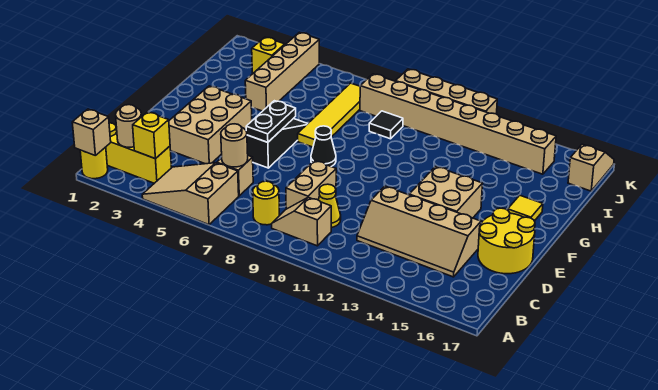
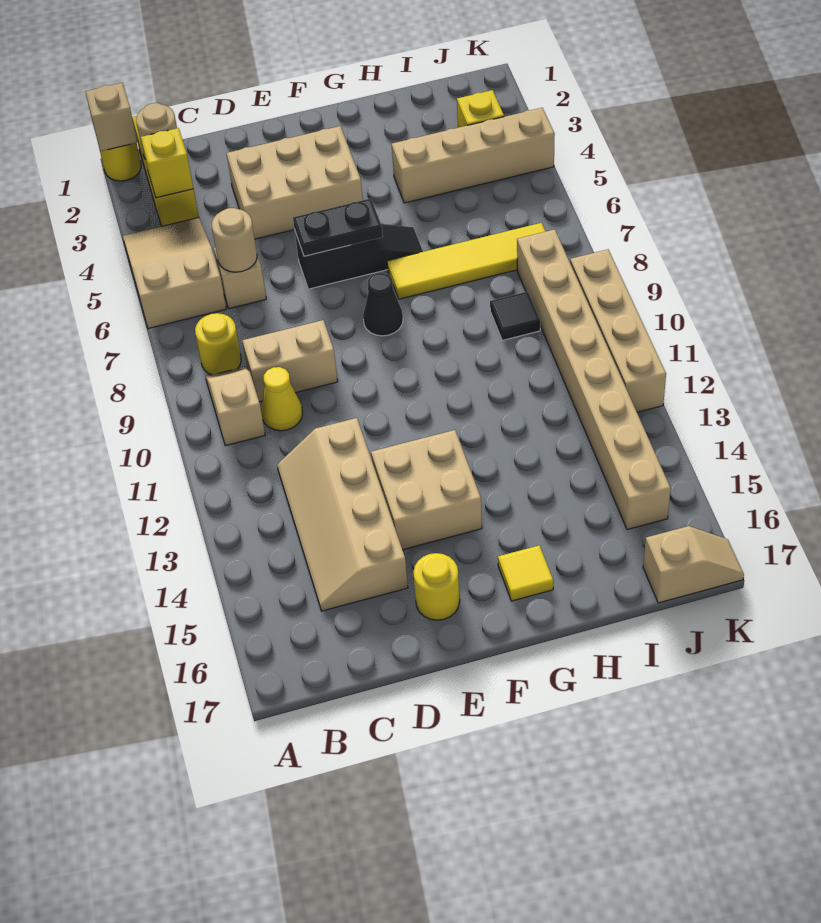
yellow 2x2 round brick [478,208,535,274] -> yellow 1x1 round brick [413,553,460,620]

